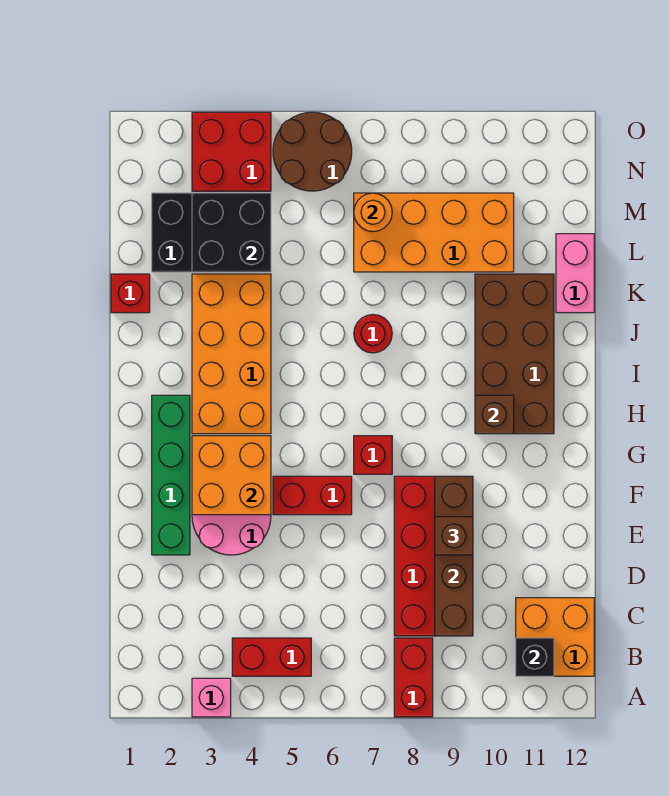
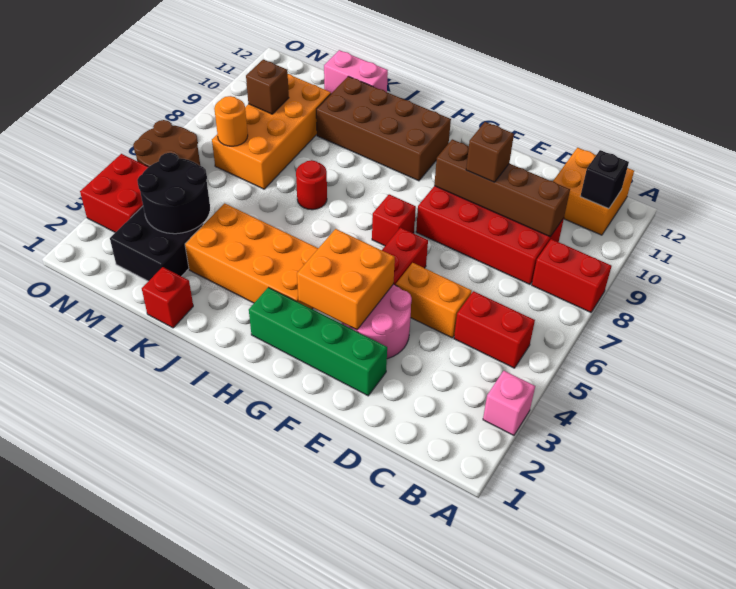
red 1x2 brick [232,638,311,676] -> red 1x2 brick turned to [454,291,535,368]
none -> orange 1x2 brick [396,263,472,338]
brown 1x1 brick [475,395,514,434] -> brown 1x1 brick moved to [246,60,289,114]
black 2x2 brick [192,193,271,272] -> black 2x2 round brick [137,153,210,234]

